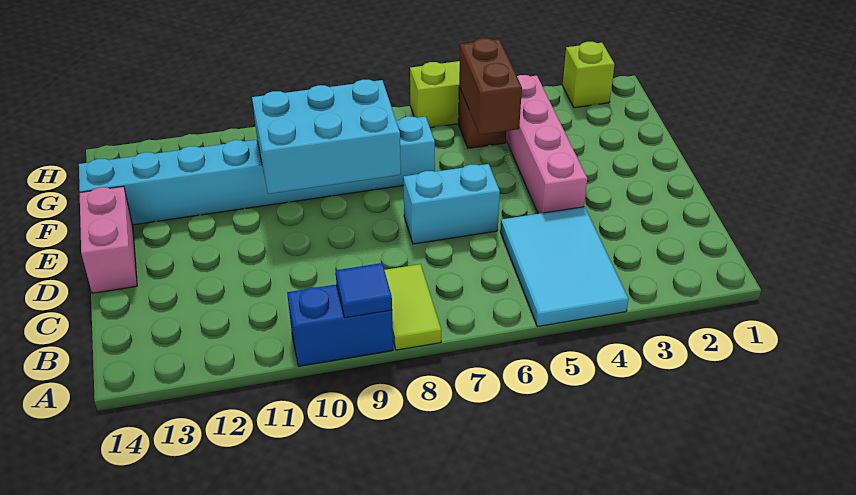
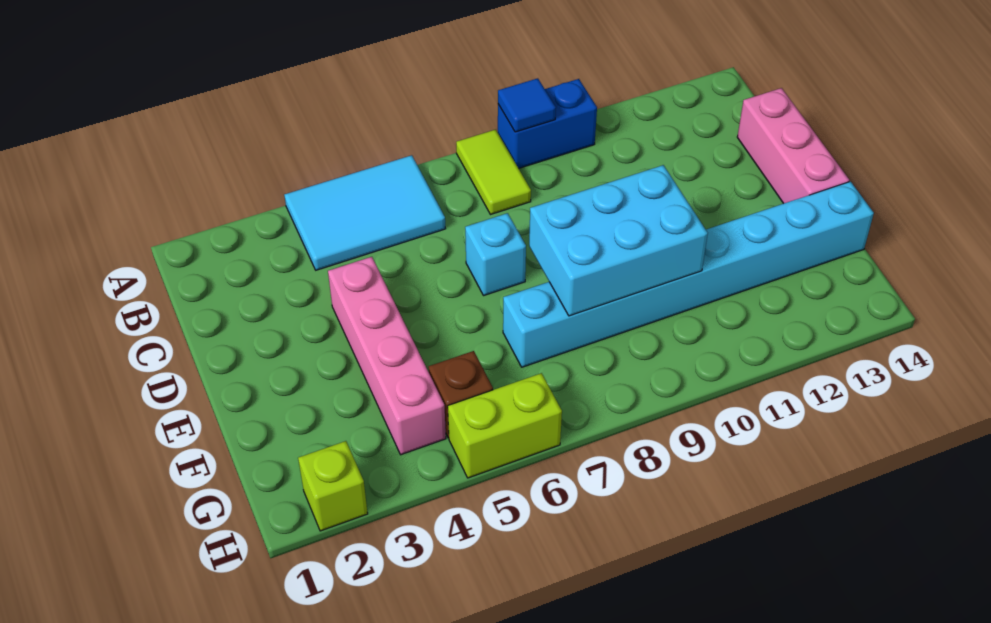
cyan 2x3 tile [500,207,629,326] -> cyan 2x3 tile turned to [284,155,446,270]
cyan 1x2 brick [403,164,500,244] -> cyan 1x1 brick [465,213,526,296]
pink 1x2 brick [80,186,137,293] -> pink 1x3 brick [737,88,849,204]
brown 1x2 brick [459,38,522,135] -> none

